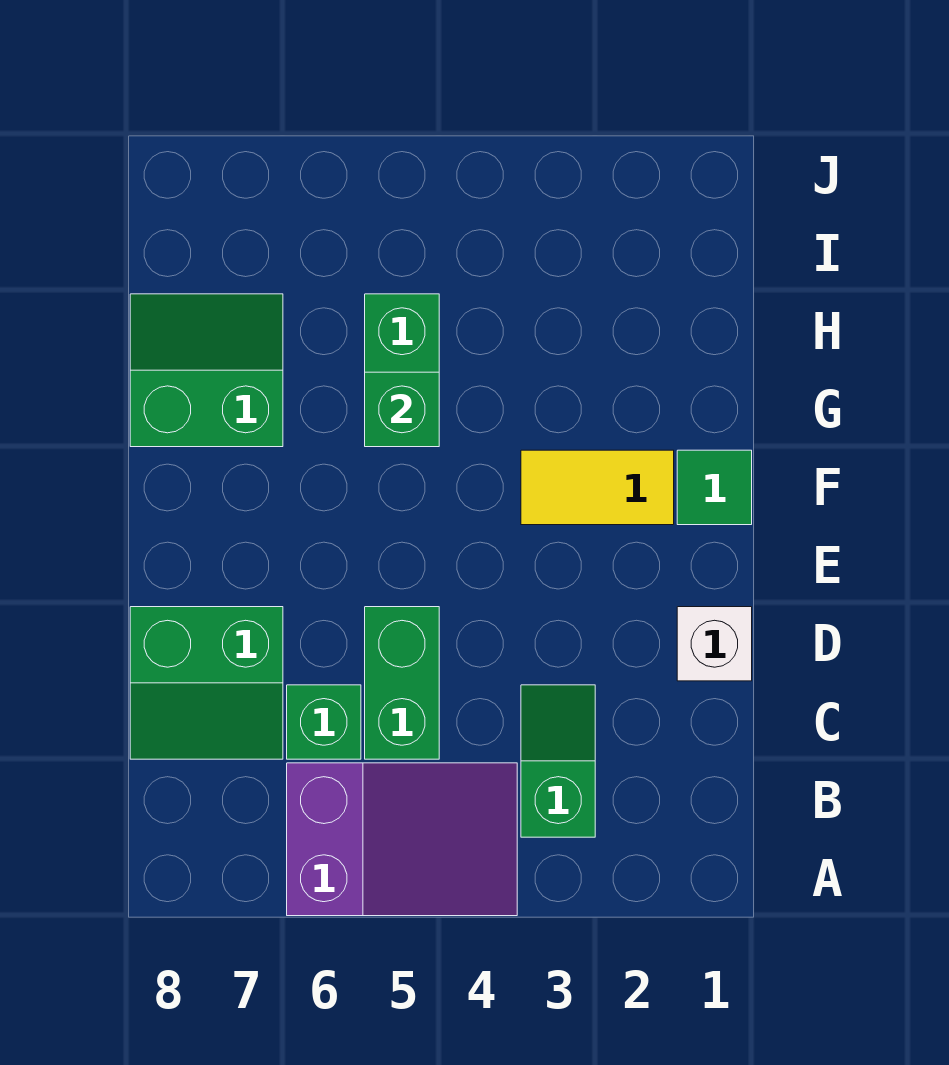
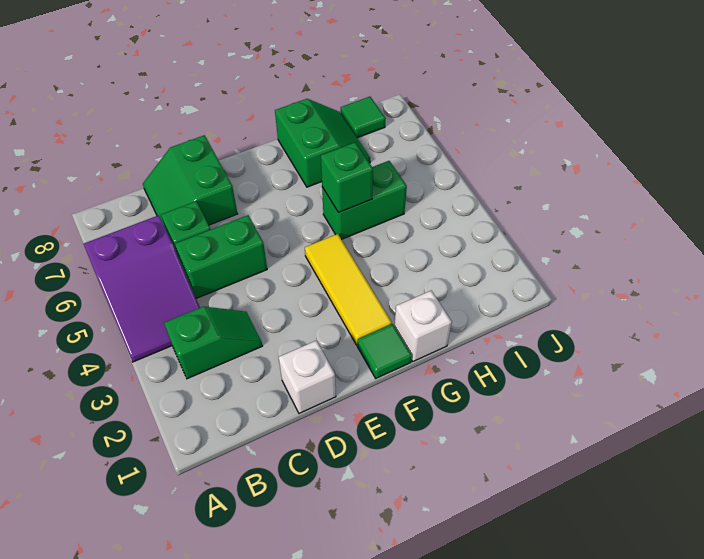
yellow 1x2 tile [521,450,674,525] -> yellow 1x3 tile [305,234,392,345]
none -> white 1x1 brick [394,291,452,361]
none -> green 1x1 tile [341,97,386,138]

